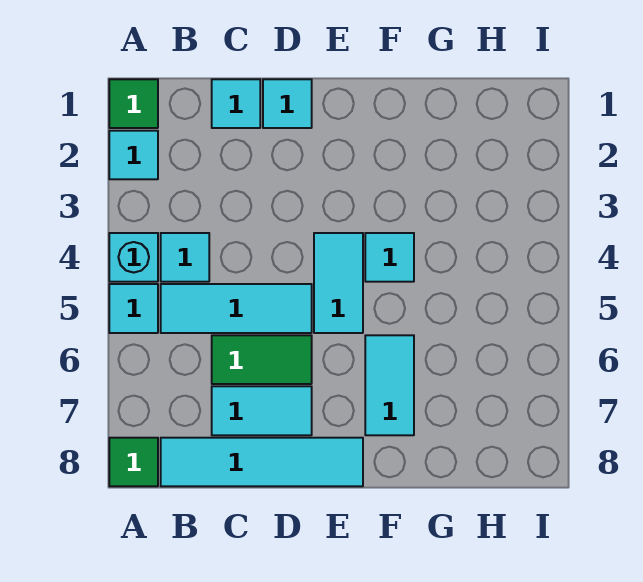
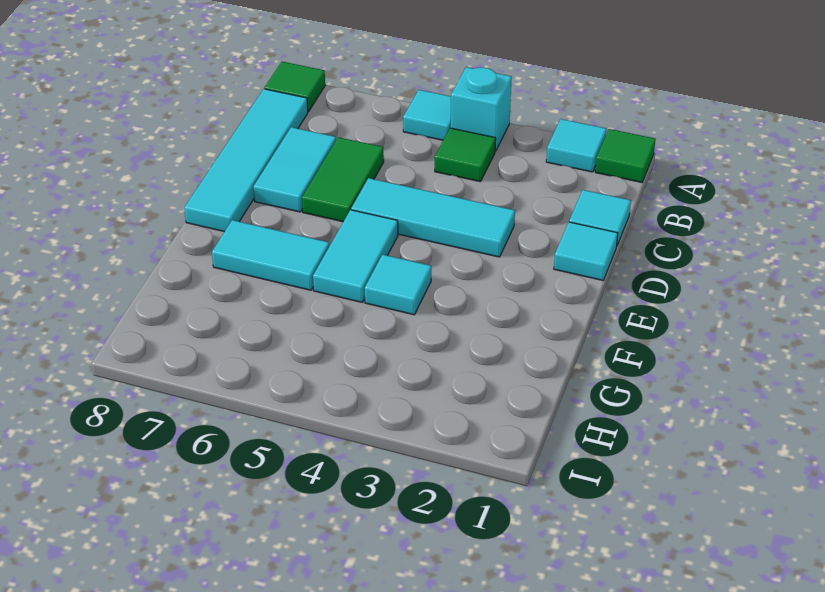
cyan 1x1 tile [161,233,209,282] -> green 1x1 tile [435,128,496,182]
cyan 1x3 tile [161,284,312,333] -> cyan 1x3 tile turned to [351,178,515,257]
cyan 1x2 tile [314,233,363,333] -> cyan 1x2 tile turned to [313,210,398,302]

